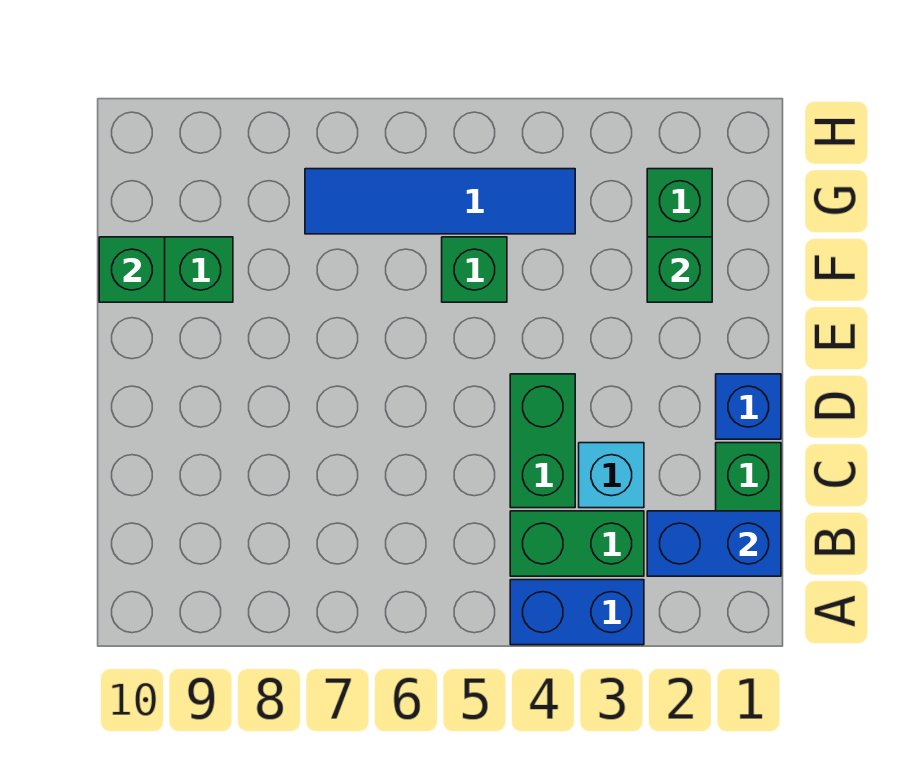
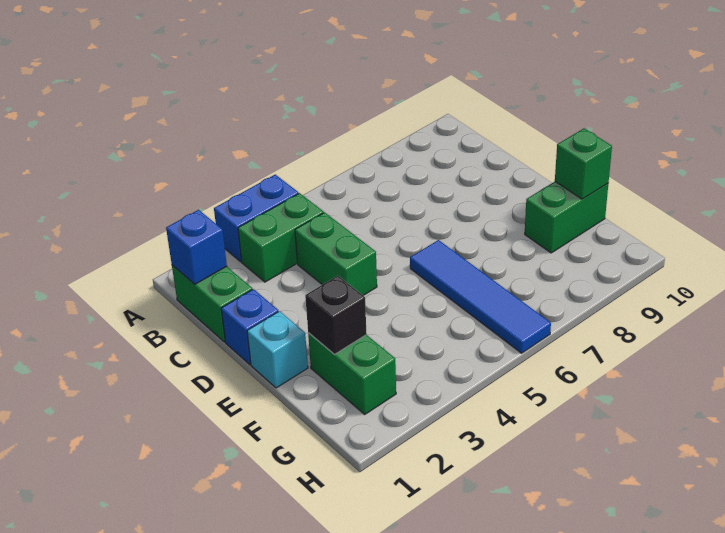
blue 1x2 brick [647,511,781,576] -> blue 1x1 brick [166,210,227,284]
cyan 1x1 brick [579,443,644,508] -> cyan 1x1 brick moved to [247,311,308,388]
green 1x1 brick [647,237,712,302] -> black 1x1 brick [305,276,367,354]
green 1x1 brick [442,237,507,302] -> none
blue 1x4 tile [305,169,575,234] -> blue 1x4 tile turned to [410,240,551,353]

